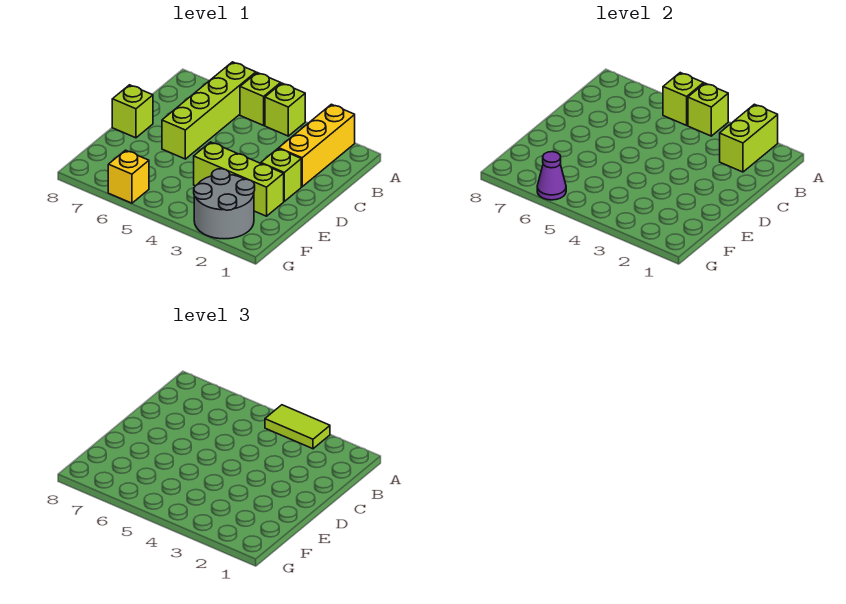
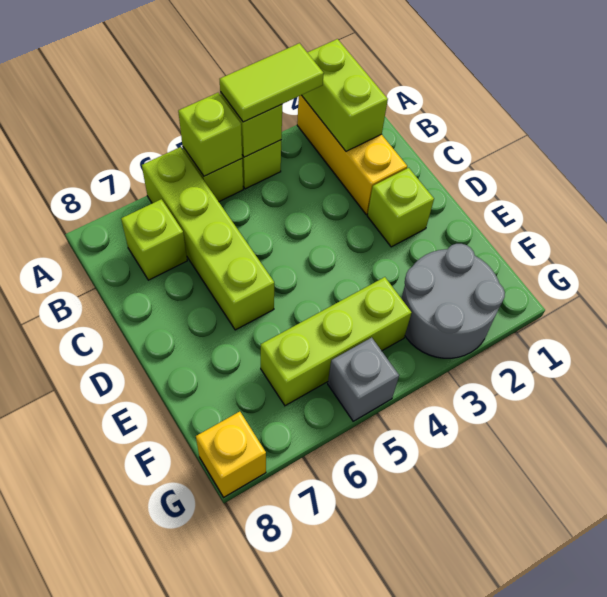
lime 1x1 brick [112,85,153,138] -> lime 1x1 brick moved to [121,199,187,280]
lime 1x3 brick [194,142,284,216] -> lime 1x3 brick moved to [261,277,412,406]
none -> grey 1x1 brick [328,337,399,421]
yellow 1x1 brick [108,150,149,203] -> yellow 1x1 brick moved to [196,412,266,497]
purple 1x1 cone [537,152,566,200] -> none

